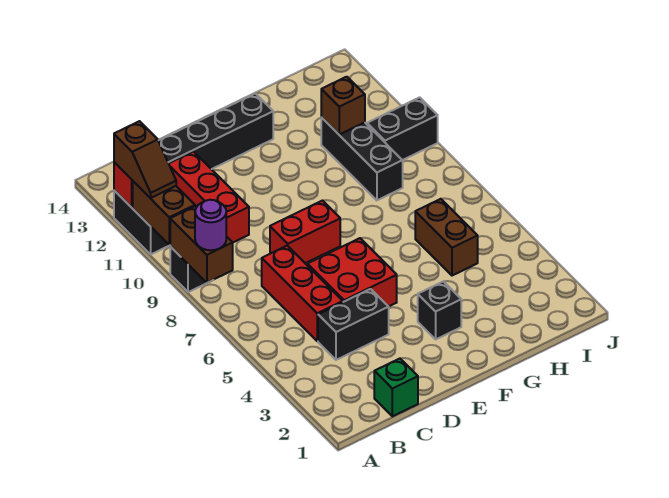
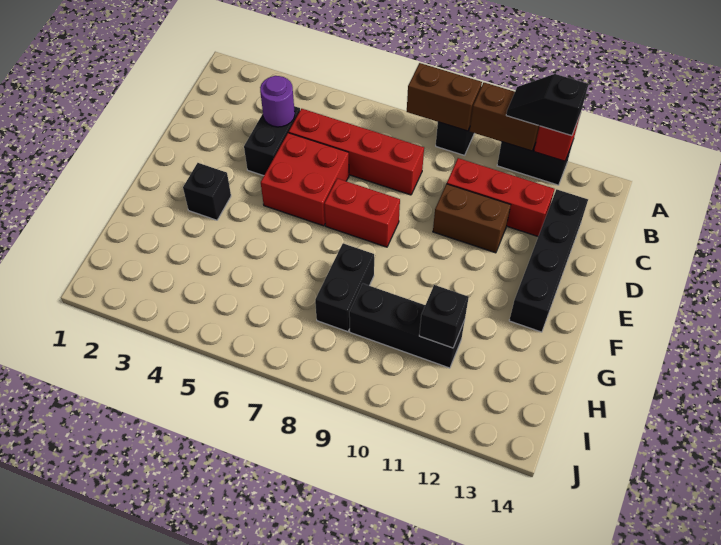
purple 1x1 round brick [195,200,226,250] -> purple 1x1 round brick moved to [260,76,295,127]
brown 1x2 slope [114,121,176,198] -> black 1x2 slope [506,74,588,136]
green 1x1 brick [374,359,418,416] -> none
red 1x3 brick [262,246,343,341] -> red 1x4 brick [289,109,424,195]
red 1x2 brick [270,201,340,263] -> red 1x2 brick turned to [324,178,400,247]
brown 1x2 brick [415,199,478,276] -> brown 1x2 brick moved to [433,184,511,253]
brown 1x1 brick [321,77,365,134] -> black 1x1 brick [419,285,469,348]
black 1x2 brick [367,97,438,160] -> black 1x2 brick moved to [315,243,374,332]

